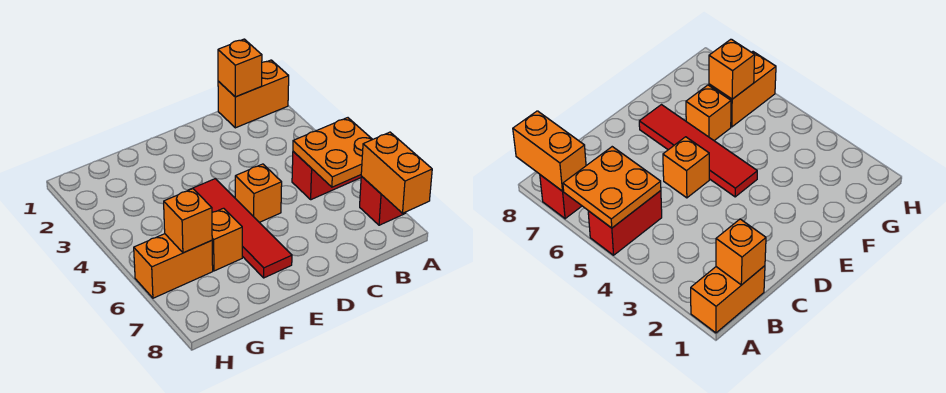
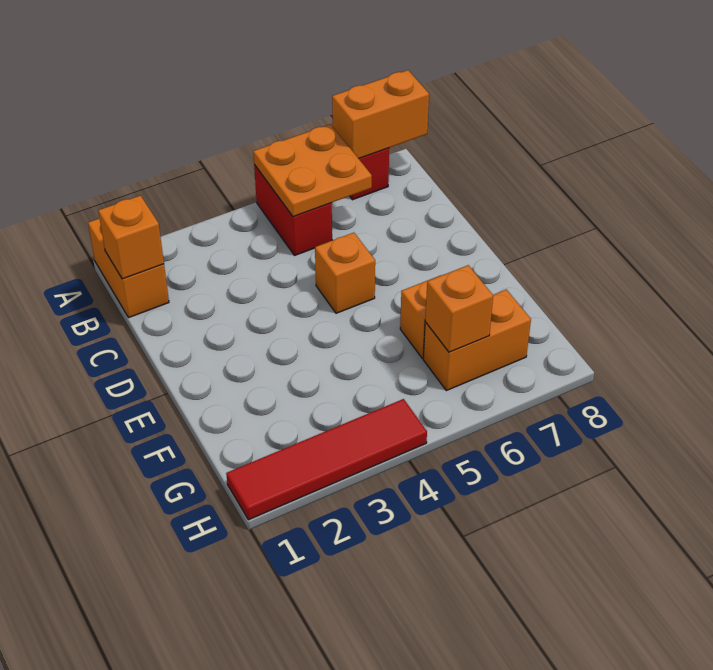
red 1x4 tile [189,179,292,278] -> red 1x4 tile moved to [226,399,427,520]
orange 1x2 brick [134,234,213,298] -> orange 1x2 brick turned to [423,290,531,391]

